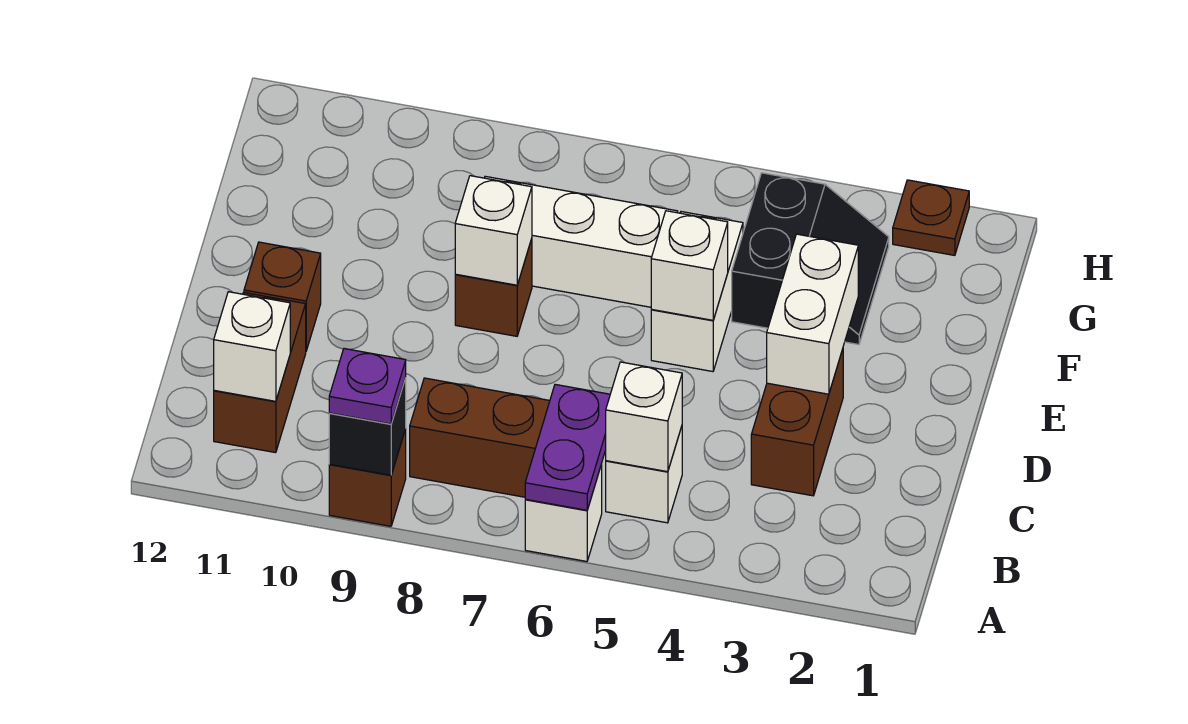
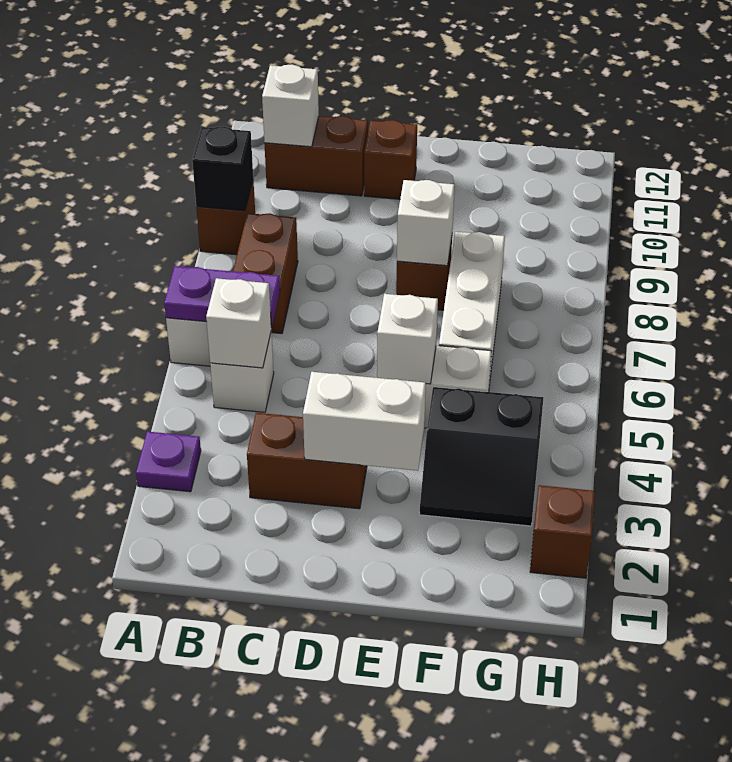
purple 1x1 plate [329,349,406,424] -> purple 1x1 plate moved to [136,432,201,492]
brown 1x1 plate [893,180,969,255] -> brown 1x1 brick [530,485,595,578]

